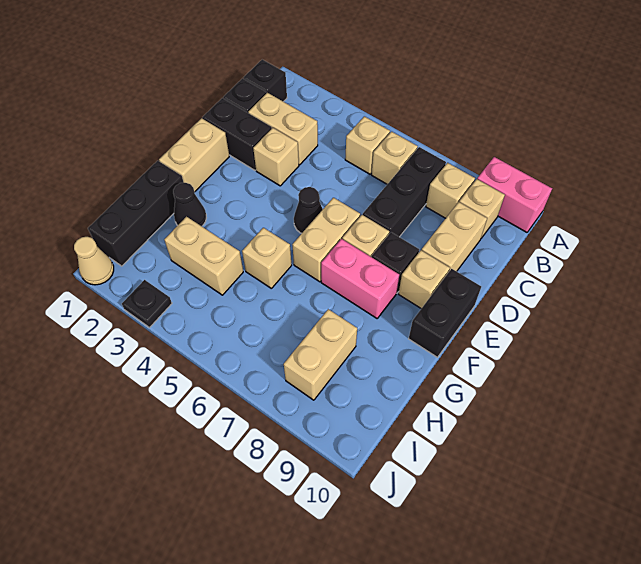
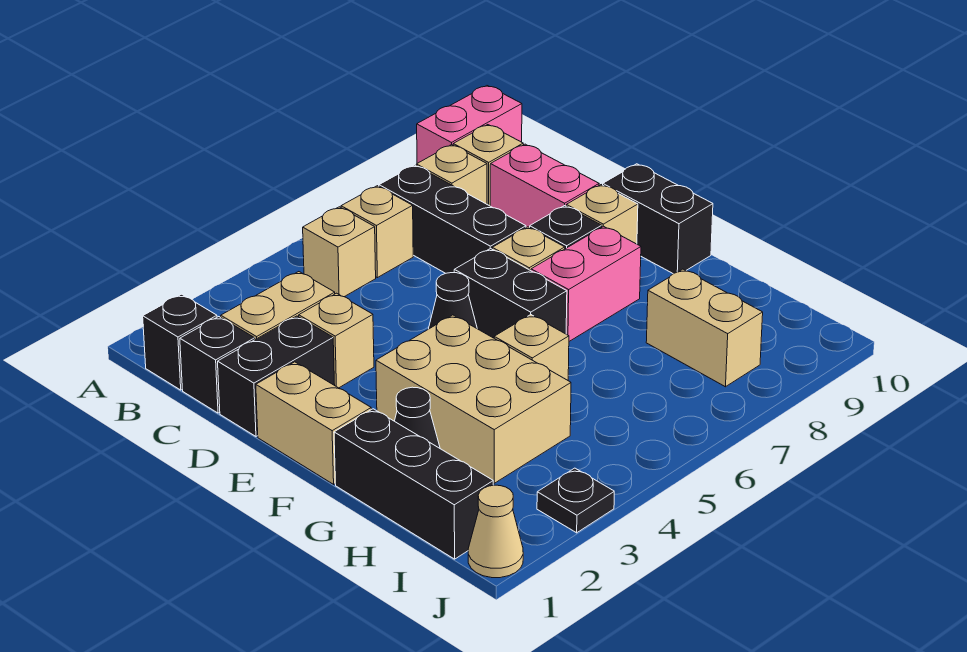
tan 1x2 brick [422,202,487,271] -> pink 1x2 brick [490,144,599,228]
tan 1x2 brick [292,198,360,282] -> black 1x2 brick [454,248,567,338]
tan 1x2 brick [164,217,243,295] -> tan 2x3 brick [376,315,571,483]

